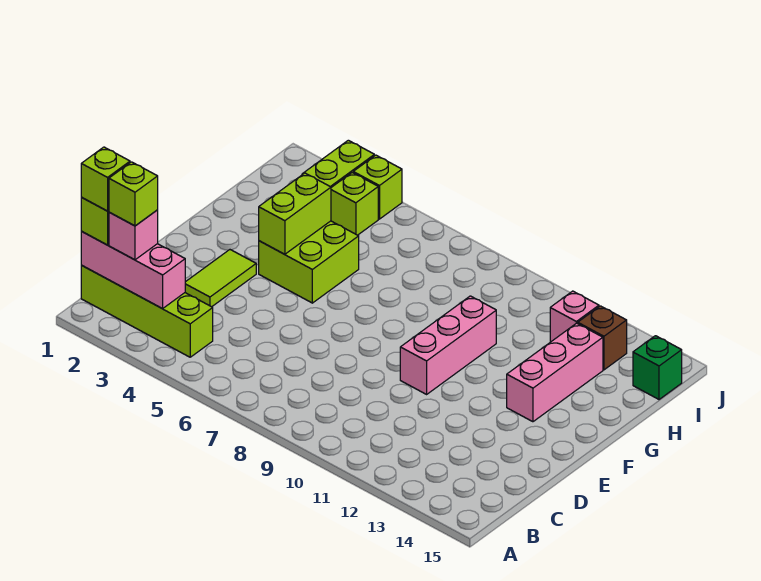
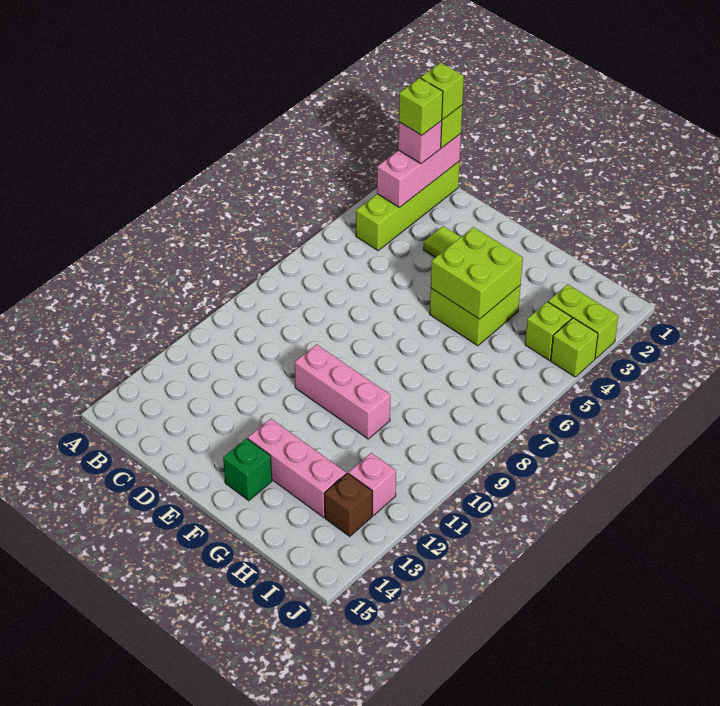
lime 1x2 brick [259,173,331,254] -> lime 2x2 brick [431,227,523,319]
green 1x1 brick [633,336,682,399] -> green 1x1 brick moved to [223,438,272,501]

